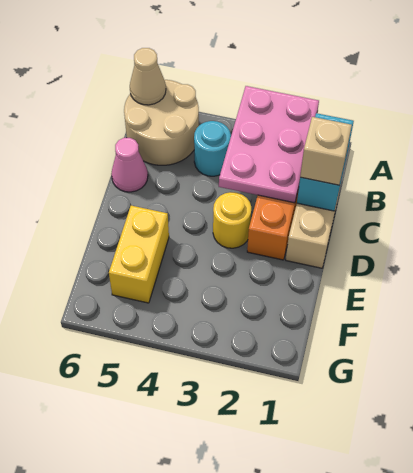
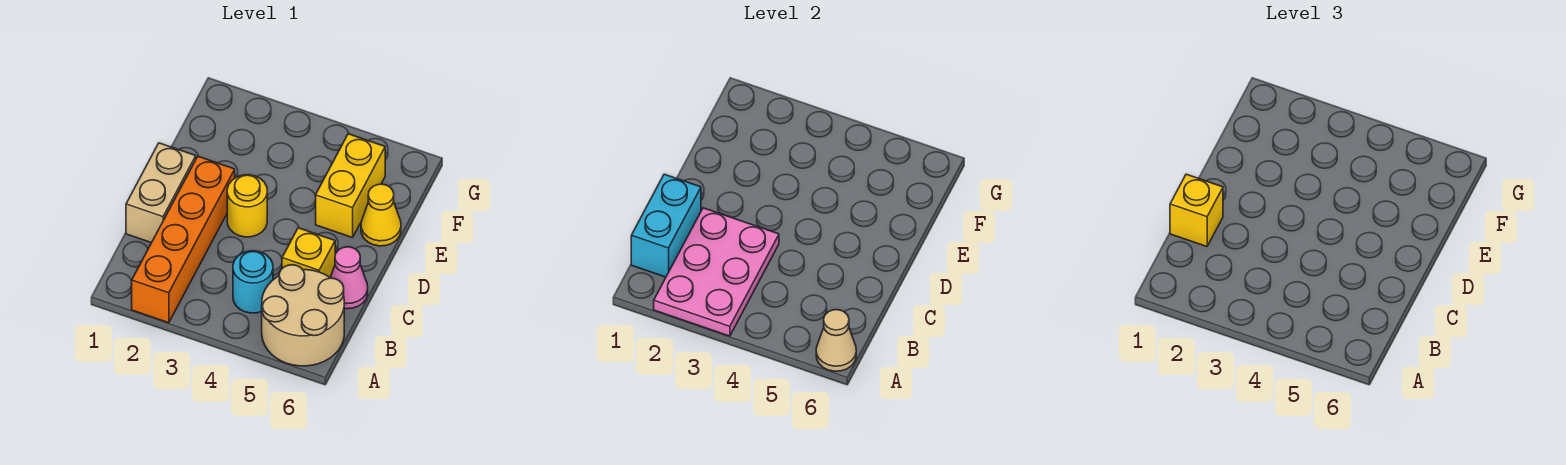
tan 1x1 brick [300,117,352,185] -> yellow 1x1 brick [1170,174,1223,247]
none -> yellow 1x1 brick [282,228,335,277]
none -> yellow 1x1 cone [361,184,401,246]

